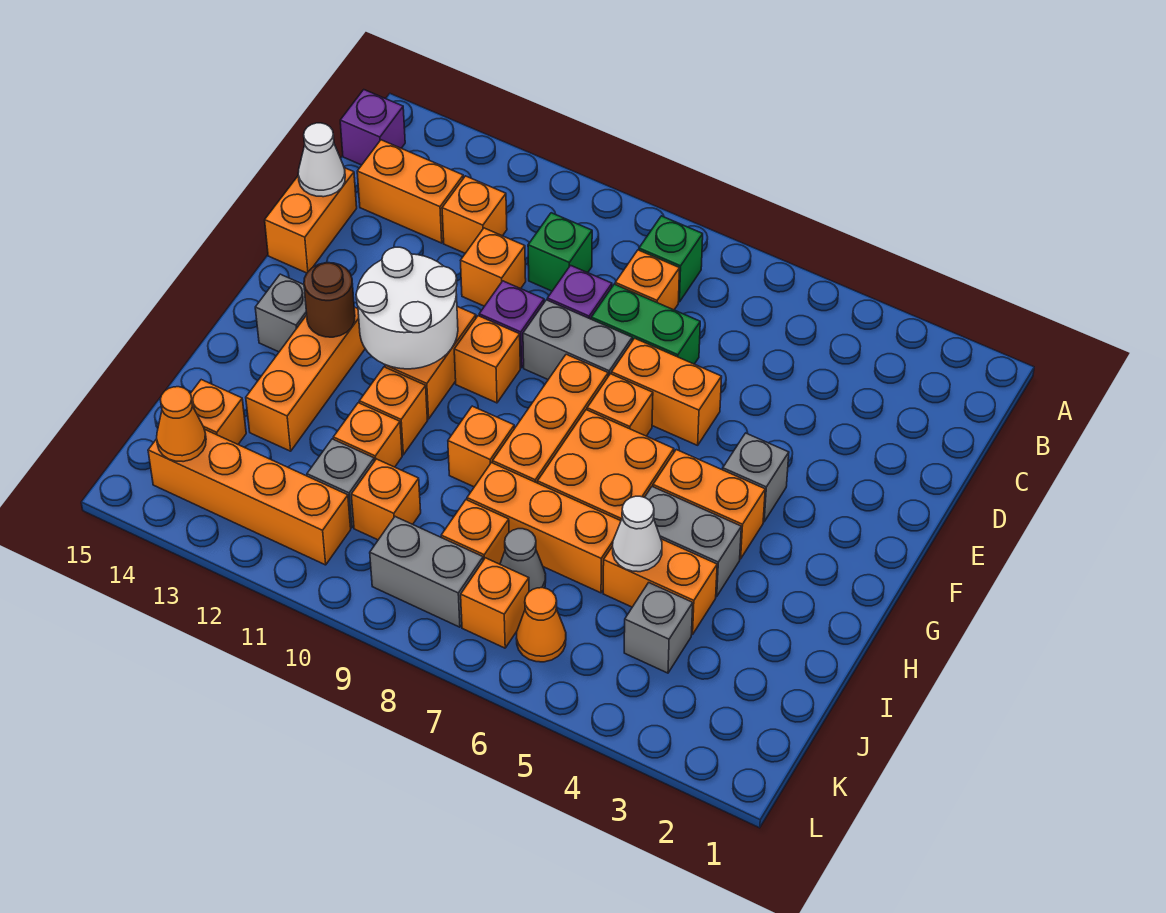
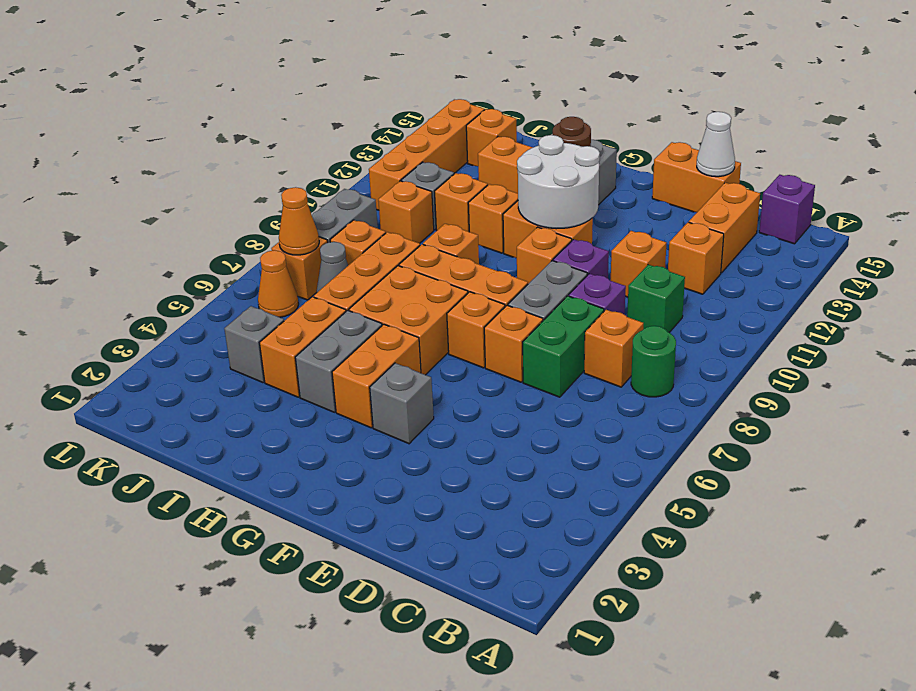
green 1x1 brick [639,216,703,302] -> green 1x1 round brick [631,326,676,397]
orange 1x2 brick [611,338,722,445] -> orange 1x1 brick [484,305,543,382]
white 1x1 cone [613,496,662,572] -> none
orange 1x1 cone [157,387,206,462] -> orange 1x1 cone moved to [279,187,319,255]

